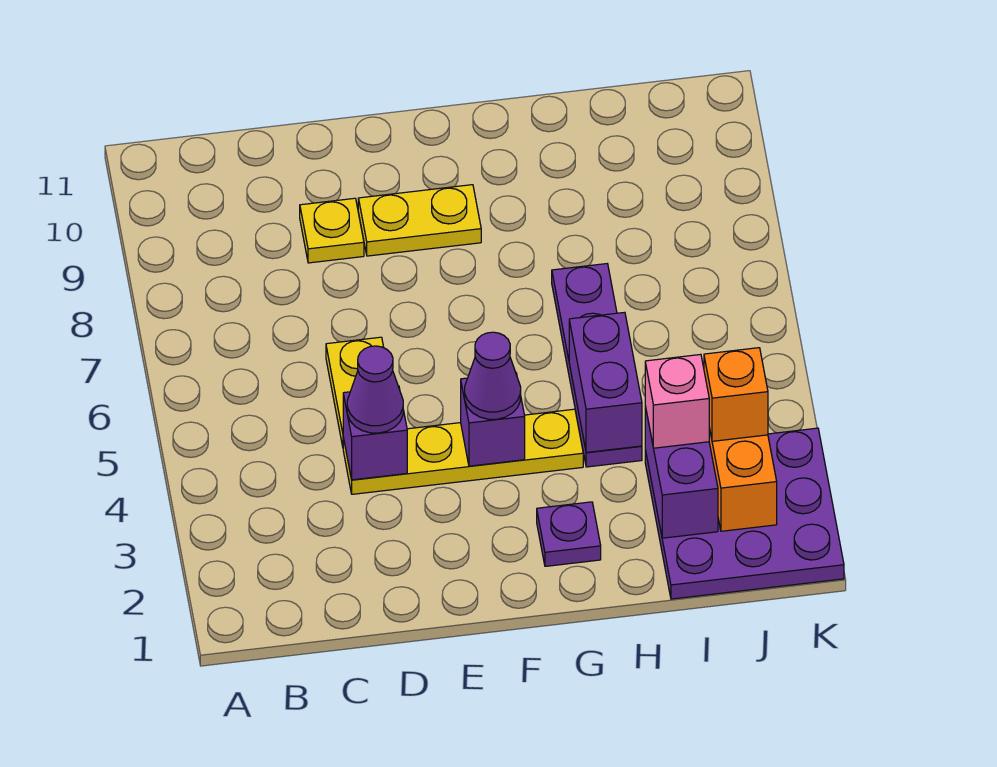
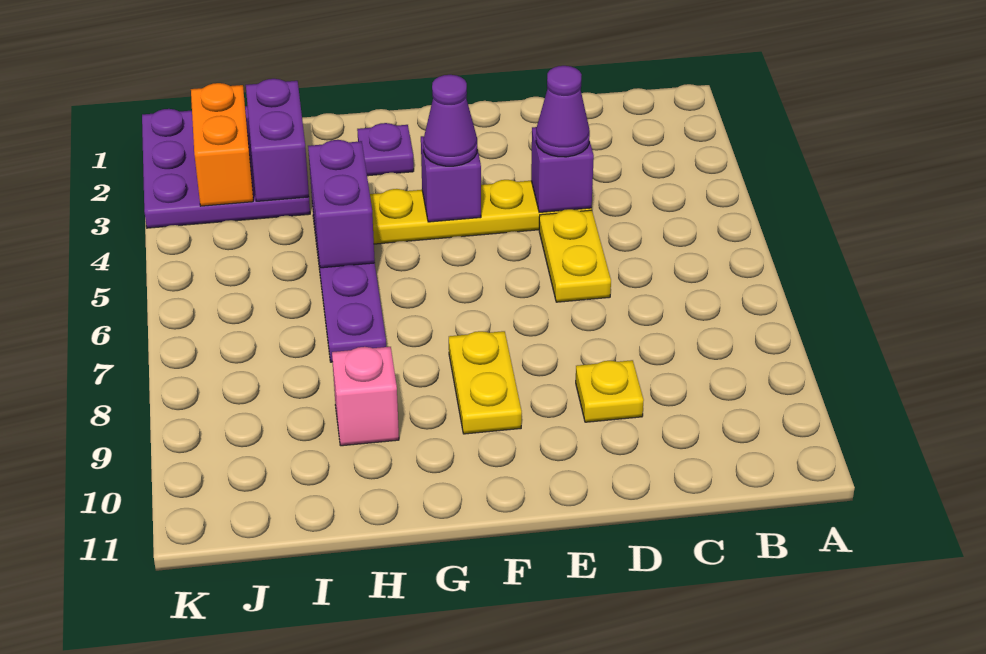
yellow 1x2 plate [358,185,481,256] -> yellow 1x2 plate turned to [449,331,522,434]
pink 1x1 brick [645,354,709,448] -> pink 1x1 brick moved to [332,347,399,446]
orange 1x1 brick [704,348,768,441] -> none

